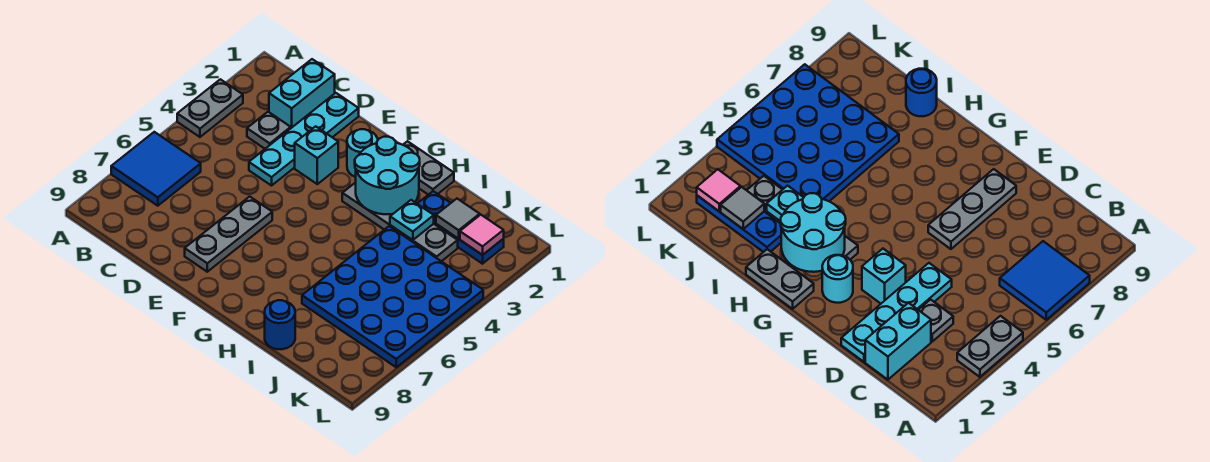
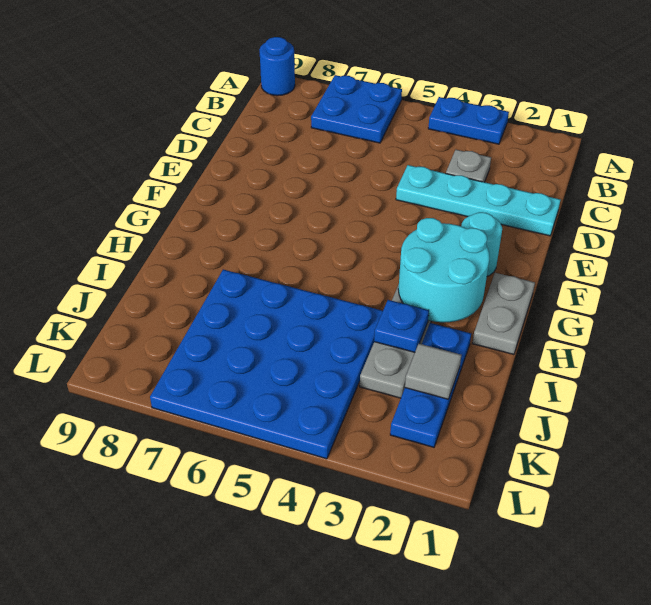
grey 1x2 plate [177,79,243,137] -> blue 1x2 plate [428,97,509,144]
blue 2x2 tile [111,132,201,206] -> blue 2x2 plate [311,75,402,143]
cyan 1x2 brick [269,59,335,128] -> none
cyan 1x1 brick [295,126,338,184] -> none
grey 1x3 plate [185,196,272,272] -> none
cyan 1x1 plate [390,200,434,240] -> blue 1x1 plate [374,300,429,352]
blue 1x1 round brick [265,300,295,349] -> blue 1x1 round brick moved to [259,37,295,96]
pink 1x1 tile [460,215,504,255] -> none

